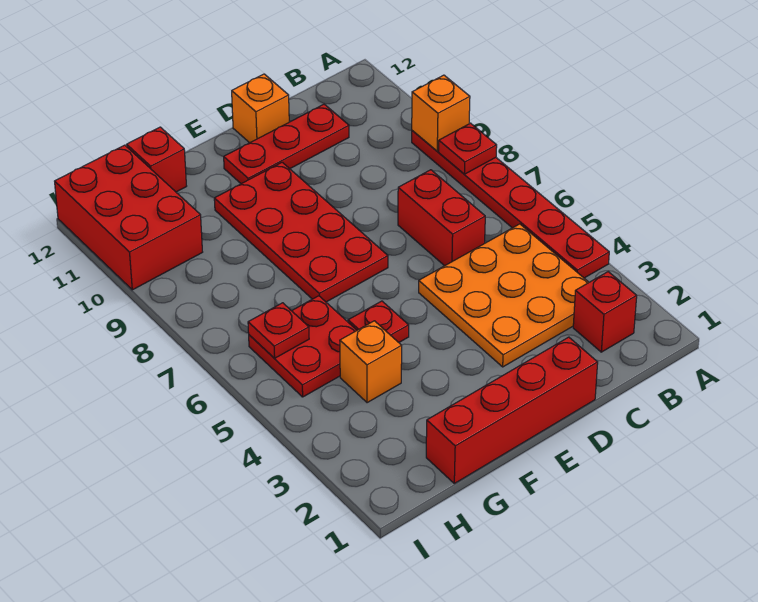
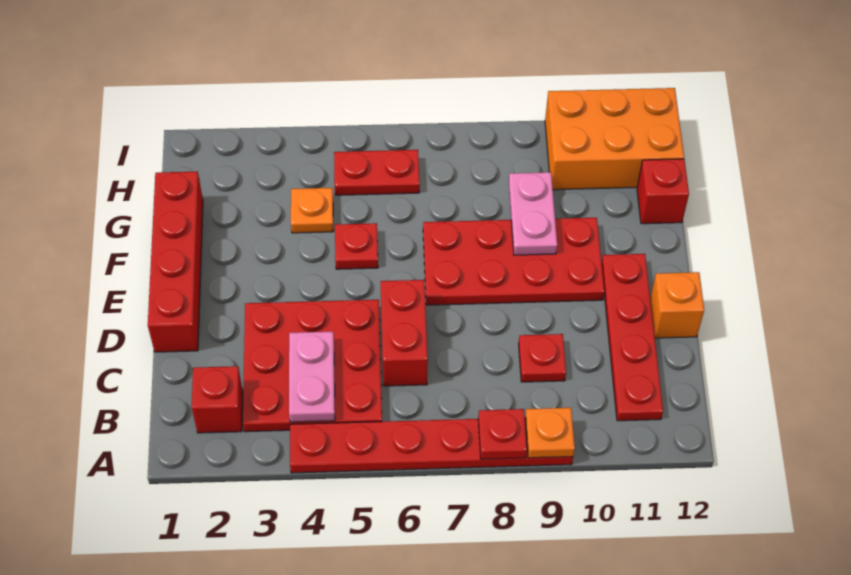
orange 1x1 brick [412,75,470,151] -> orange 1x1 plate [525,408,575,458]
orange 3x3 plate [419,224,589,367] -> red 3x3 plate [243,300,382,432]
none -> pink 1x2 plate [289,332,335,422]
red 1x2 brick [398,170,485,266] -> red 1x2 brick turned to [381,280,428,386]
red 1x3 plate [224,104,349,184] -> red 1x4 plate [602,254,663,421]
none -> pink 1x2 plate [509,172,557,255]
orange 1x1 brick [340,321,402,403] -> orange 1x1 plate [291,188,333,233]
red 2x2 plate [249,296,357,397] -> red 1x2 plate [334,150,420,195]
red 1x1 plate [248,303,309,358] -> red 1x1 plate moved to [519,334,566,382]
red 2x3 brick [55,145,202,290] -> orange 2x3 brick [545,88,684,190]

